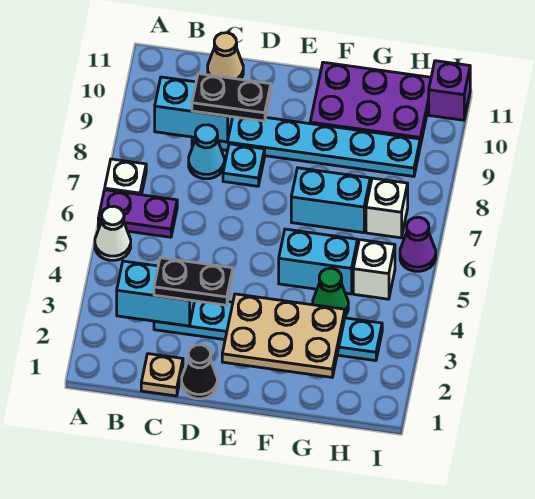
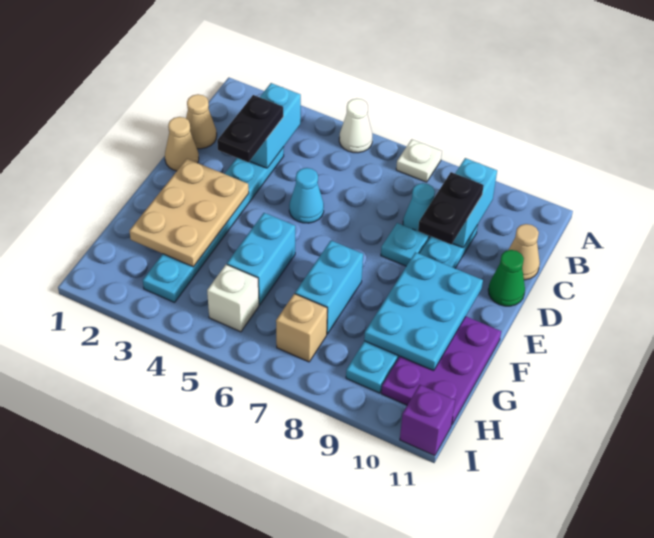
purple 1x2 plate [98,190,177,237] -> none
tan 1x1 plate [141,354,183,396] -> tan 1x1 cone [186,94,217,149]
black 1x1 cone [182,345,217,399] -> tan 1x1 cone [165,117,199,171]
none -> cyan 1x1 cone [289,168,324,223]
none -> cyan 2x3 plate [364,252,483,371]
green 1x1 cone [313,268,348,316] -> green 1x1 cone moved to [488,250,525,306]
white 1x1 brick [366,178,408,238] -> tan 1x1 brick [276,294,327,362]
purple 1x1 cone [400,217,436,271] -> none

